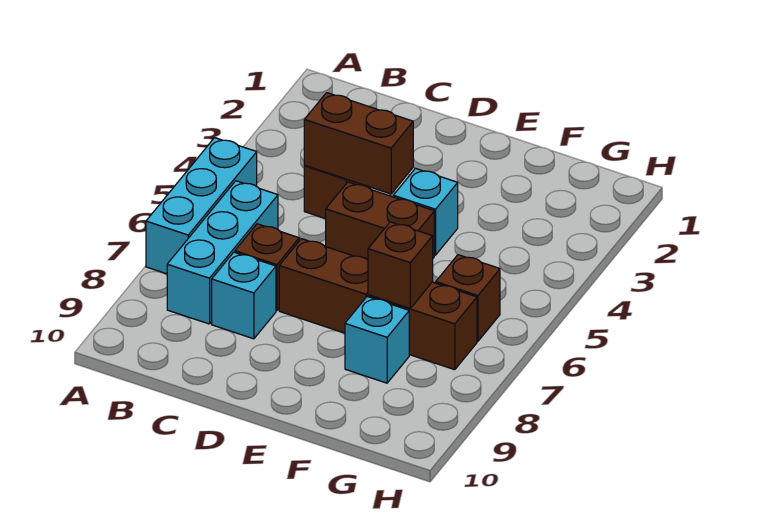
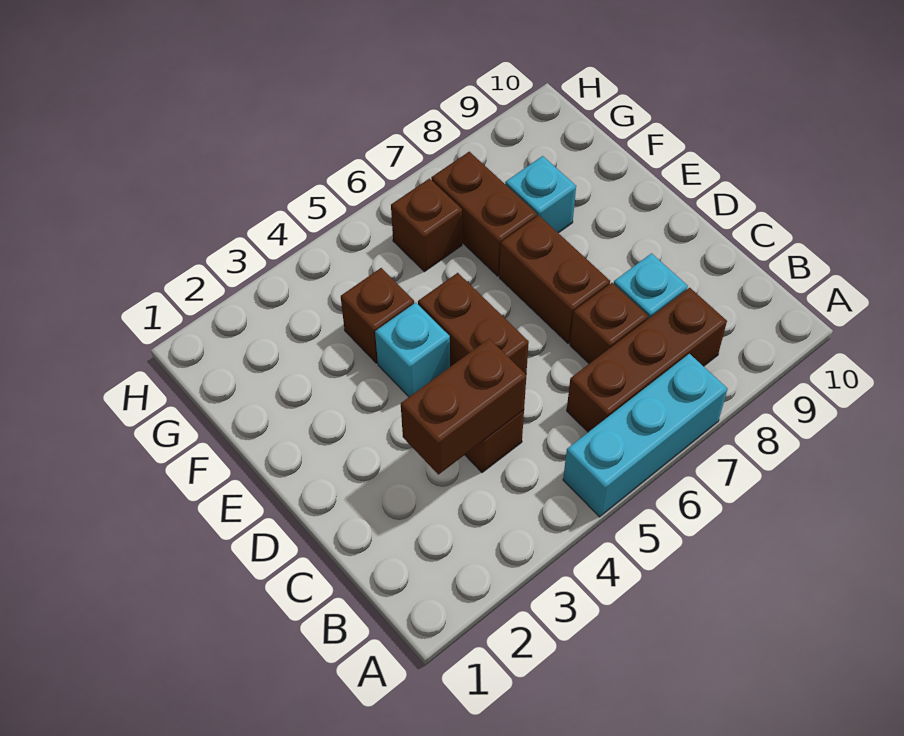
cyan 1x3 brick [167,181,278,324] -> brown 1x3 brick [567,288,727,432]
brown 1x2 brick [304,93,413,194] -> brown 1x2 brick turned to [401,339,526,474]
brown 1x1 brick [368,222,433,308] -> brown 1x1 brick moved to [341,268,414,363]

